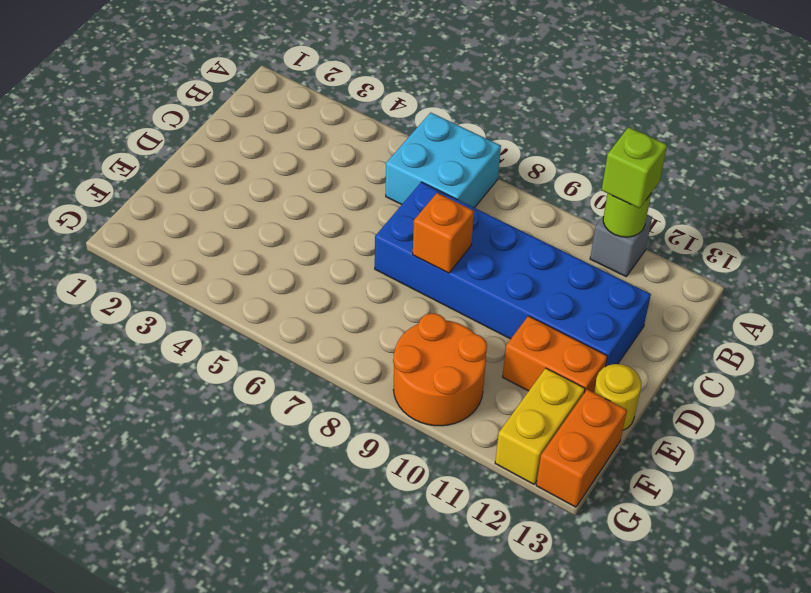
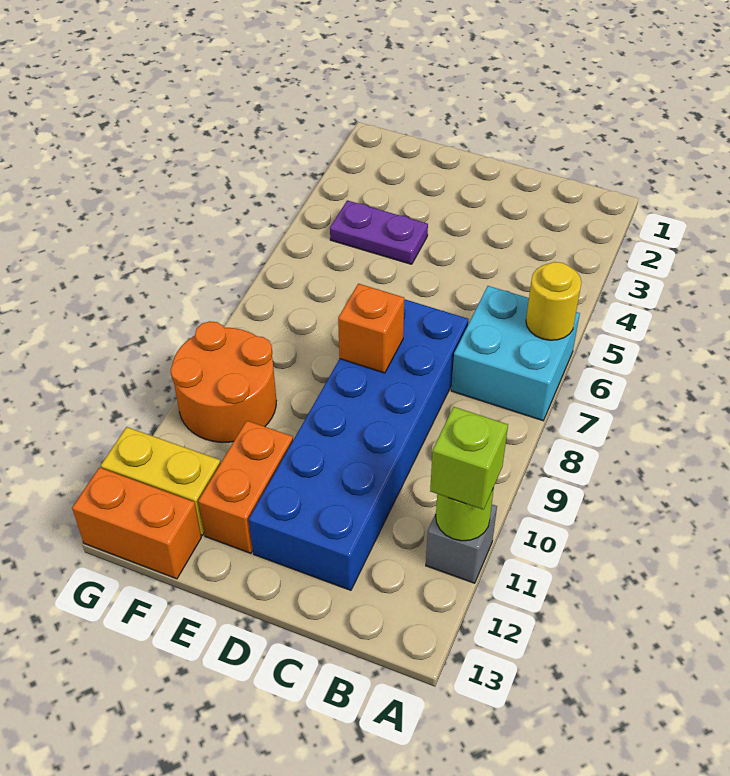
none -> purple 1x2 plate [330,200,428,264]
yellow 1x1 round brick [594,364,641,430] -> yellow 1x1 round brick moved to [526,262,582,340]

